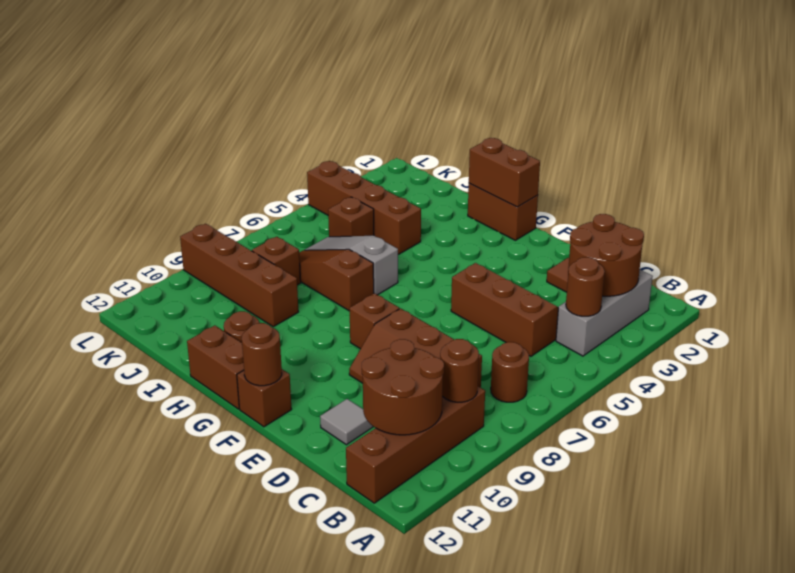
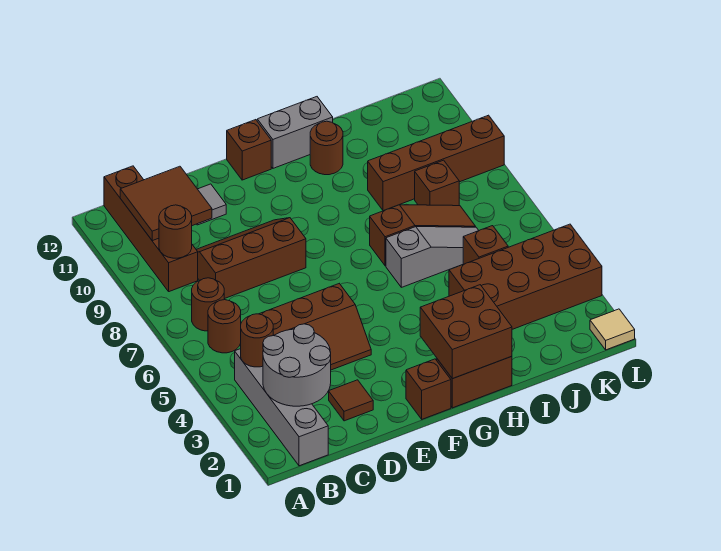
grey 1x3 brick [556,270,653,356] -> grey 1x4 brick [235,349,328,466]
brown 2x2 round brick [568,214,644,296] -> grey 2x2 round brick [263,324,331,406]
brown 2x2 round brick [362,339,444,435] -> brown 2x2 tile [120,166,212,241]
brown 1x1 brick [349,293,399,349] -> brown 1x1 brick moved to [406,359,451,419]
brown 1x1 round brick [242,323,282,386] -> brown 1x1 round brick moved to [208,300,241,353]
brown 1x2 brick [469,138,540,207] -> brown 2x2 brick [420,285,512,379]
brown 1x2 brick [187,325,244,409] -> grey 1x2 brick [257,97,333,168]
brown 1x4 brick [307,161,421,254] -> brown 2x4 brick [449,224,602,329]
none -> tan 1x1 tile [590,309,635,350]

